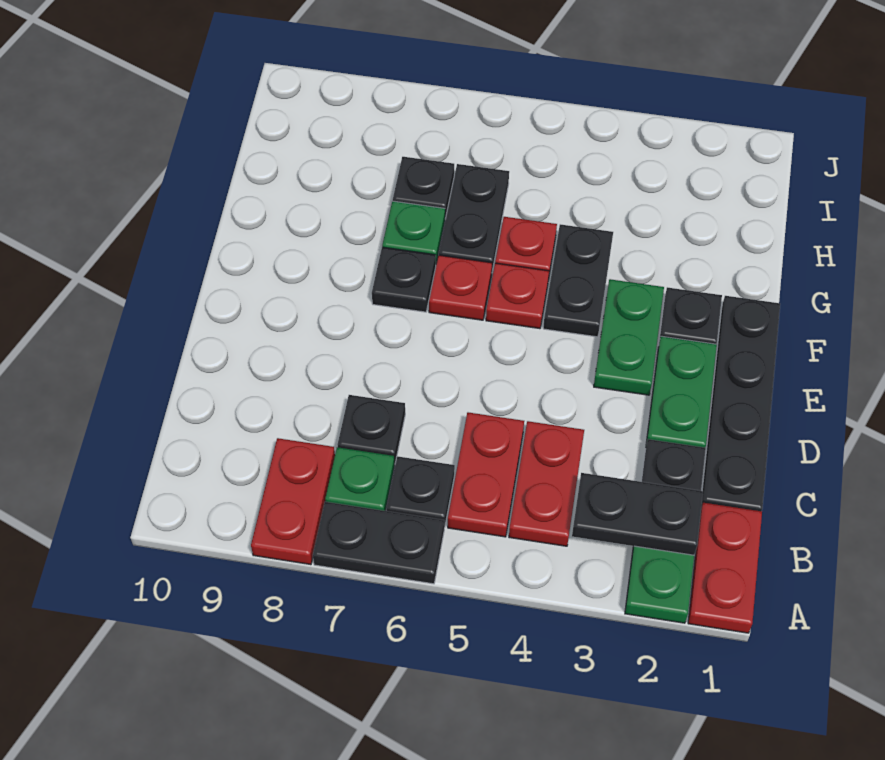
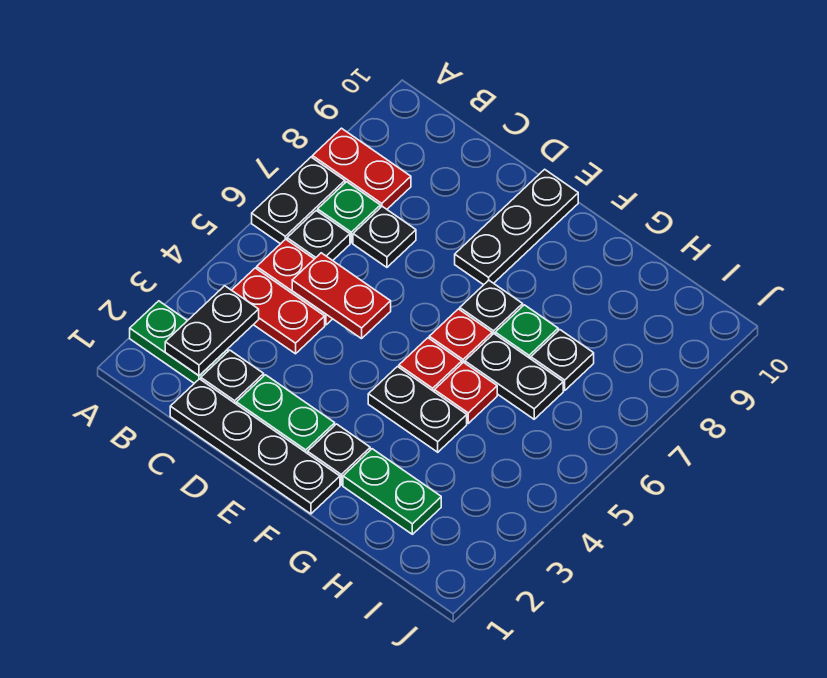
red 1x2 plate [688,503,762,633] -> red 1x2 plate moved to [292,253,391,339]
green 1x2 plate [594,279,664,395] -> green 1x2 plate moved to [343,449,441,534]
none -> black 1x3 plate [455,169,578,285]

